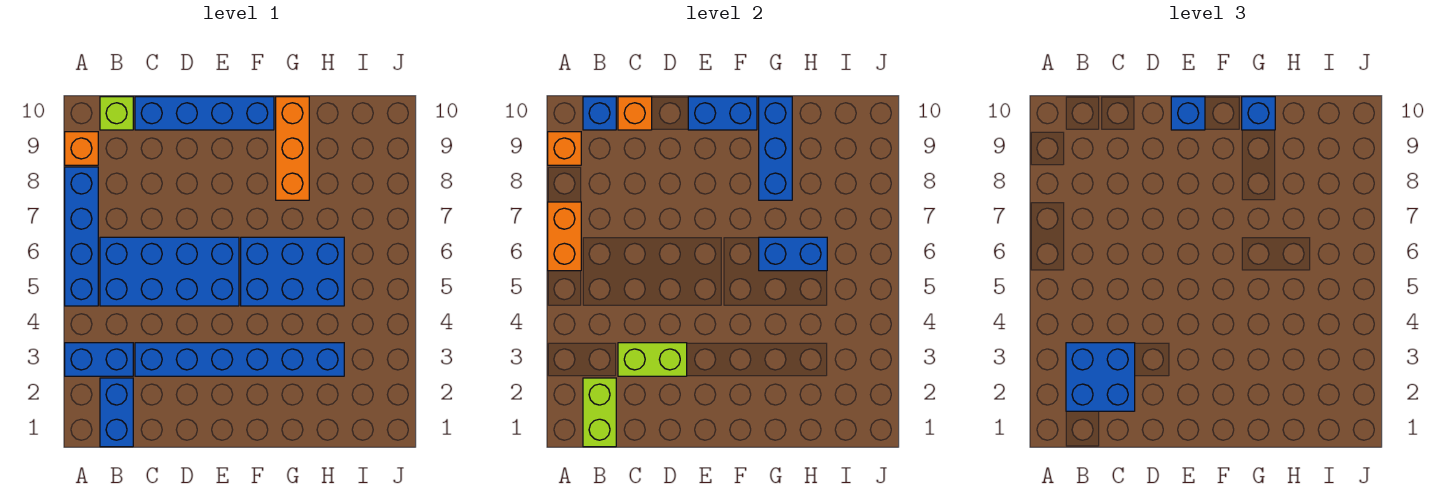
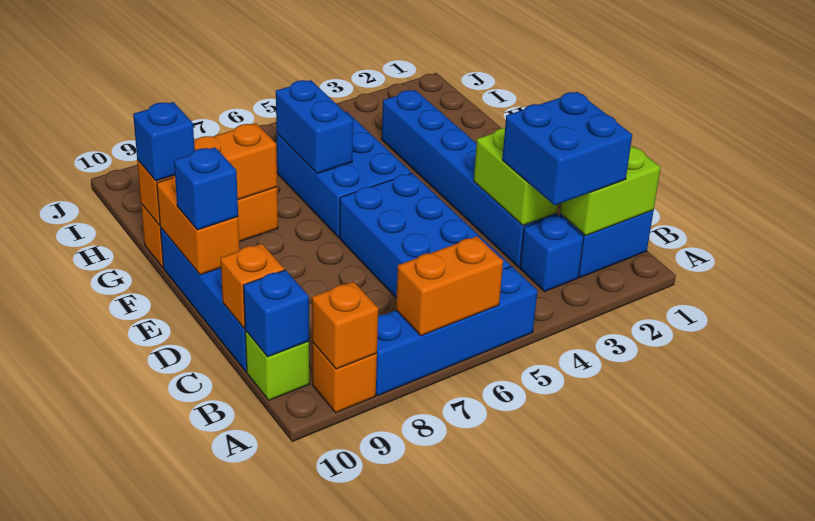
blue 1x2 brick [65,343,133,376] -> blue 1x1 brick [520,215,584,291]
blue 1x2 brick [688,97,757,130] -> orange 1x2 brick [157,176,240,275]
blue 1x3 brick [759,97,792,200] -> orange 1x3 brick [137,123,277,225]

